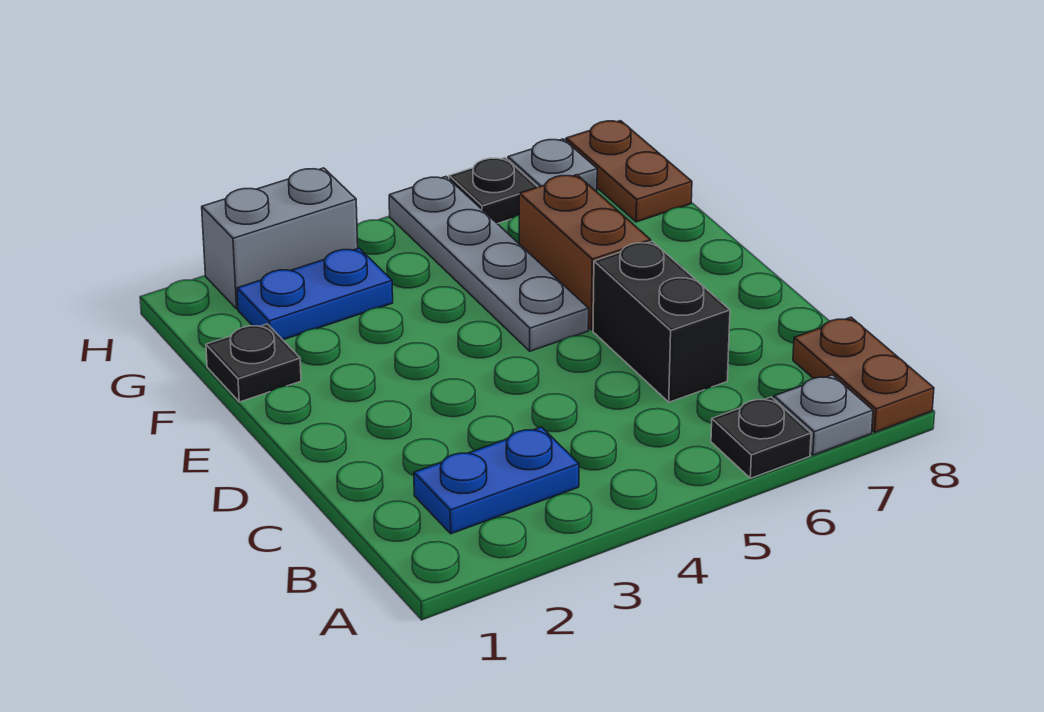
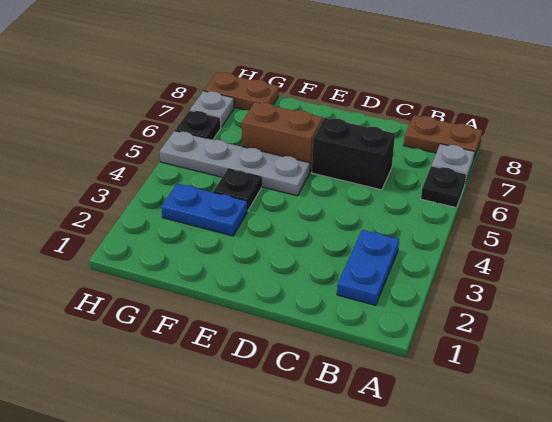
black 1x1 plate [206,324,301,402] -> black 1x1 plate moved to [213,169,261,211]
blue 1x2 plate [237,248,393,340] -> blue 1x2 plate turned to [161,183,247,236]
grey 1x2 brick [202,168,358,309] -> none

